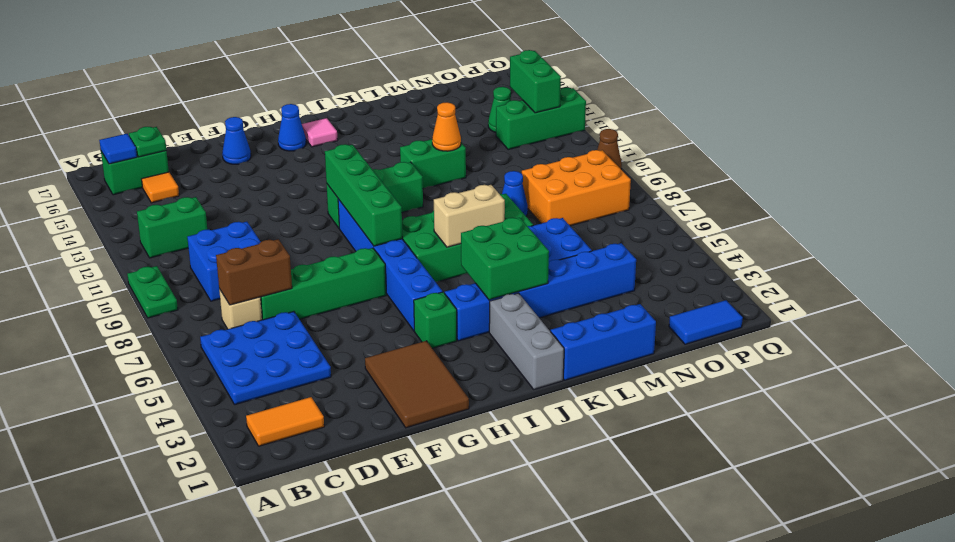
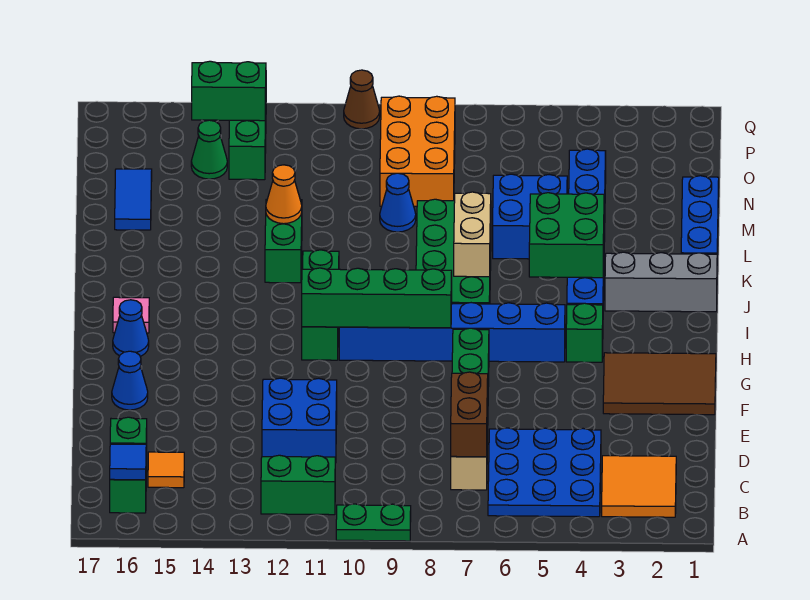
orange 1x2 tile [246,397,324,446] -> orange 2x2 tile [602,456,676,517]
green 1x2 brick [137,197,207,258] -> green 1x2 brick turned to [261,455,335,515]
blue 2x2 brick [187,222,261,301] -> blue 2x2 brick moved to [262,378,337,463]
blue 1x2 tile [669,300,743,344] -> blue 1x2 tile moved to [115,169,152,230]

